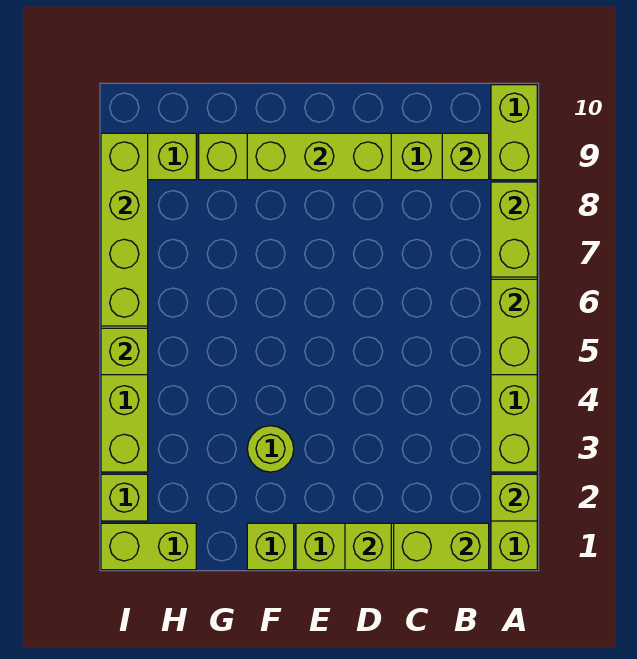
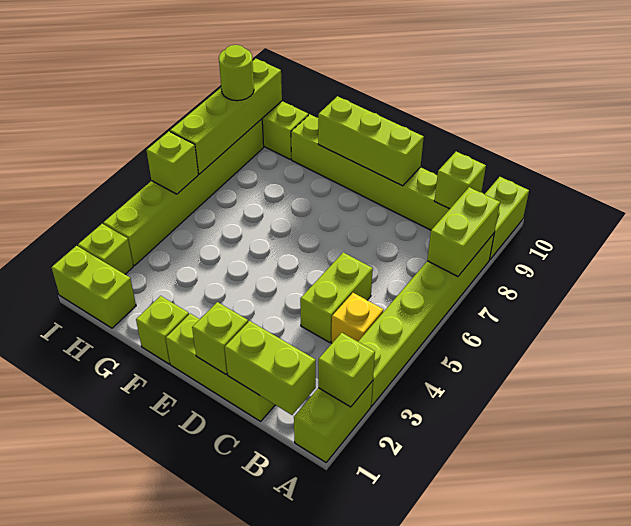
lime 1x2 brick [491,279,537,375] -> lime 1x2 brick moved to [300,252,373,343]
none -> yellow 1x1 brick [331,293,383,344]
lime 1x1 round brick [247,426,294,472] -> lime 1x1 round brick moved to [219,45,254,101]

